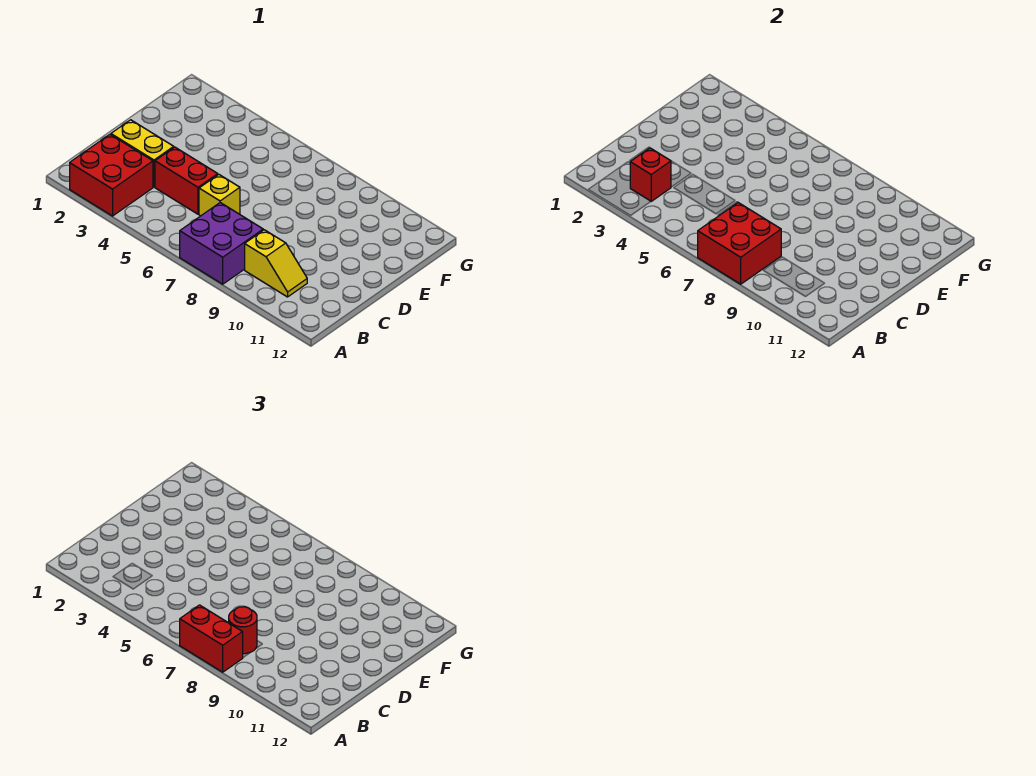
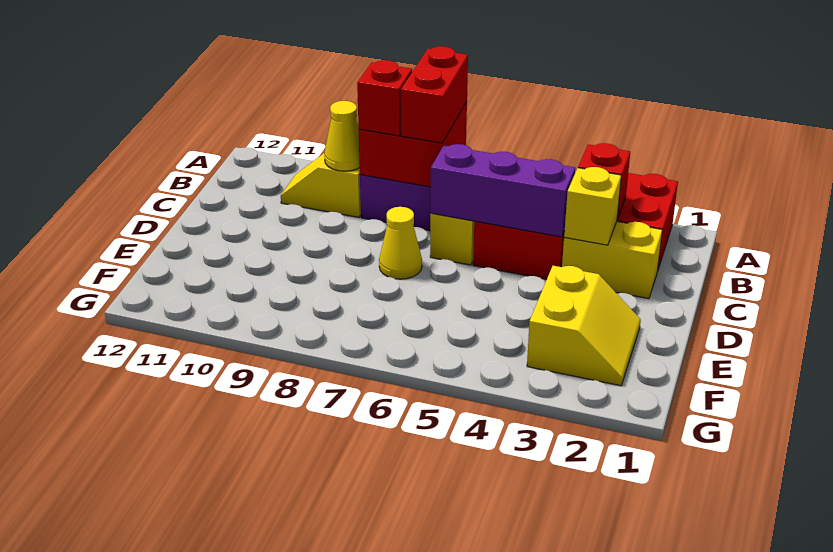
red 1x2 brick [180,605,243,672] -> red 1x2 brick turned to [401,46,468,143]
red 1x1 round brick [229,607,257,654] -> red 1x1 brick [357,60,412,136]
none -> yellow 1x1 cone [324,101,360,171]
none -> yellow 1x1 brick [564,167,621,245]
none -> purple 1x3 brick [430,144,575,237]
none -> yellow 1x1 cone [379,207,422,279]
none -> yellow 2x2 slope [527,266,641,386]

